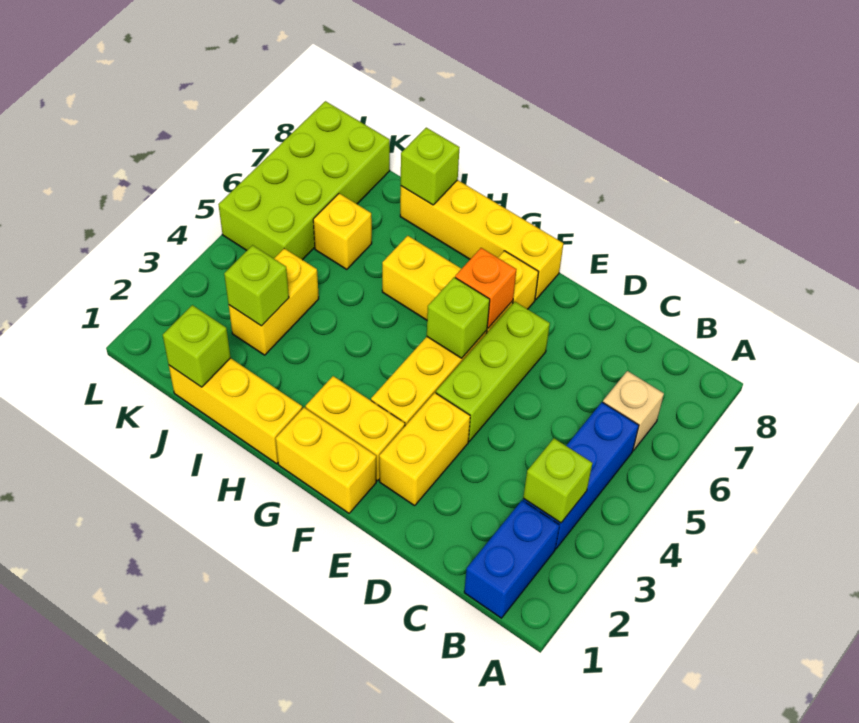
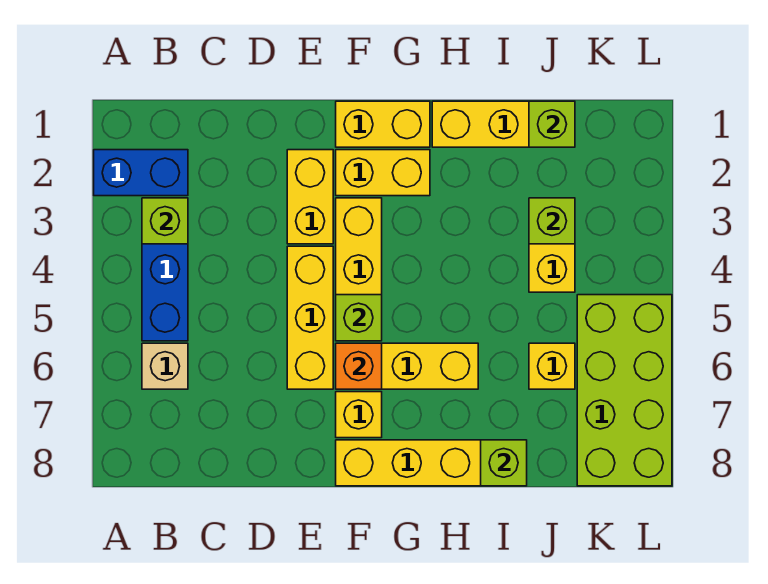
blue 1x2 brick [464,500,560,618] -> blue 1x2 brick turned to [94,150,188,196]
lime 1x3 brick [436,302,550,441] -> yellow 1x3 brick [287,246,333,389]

